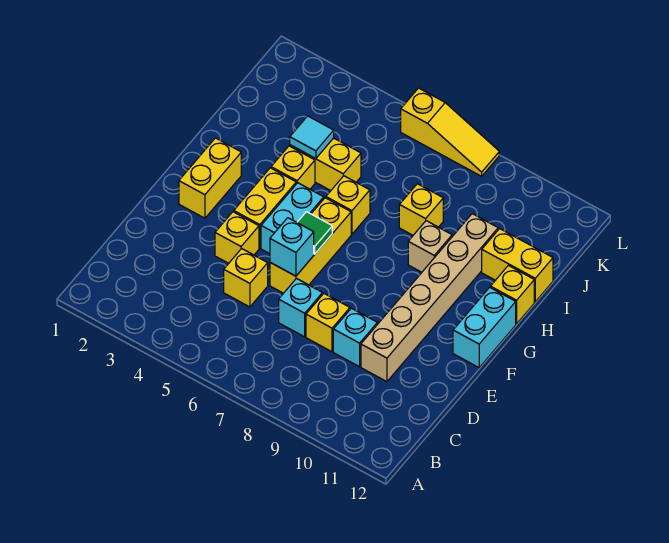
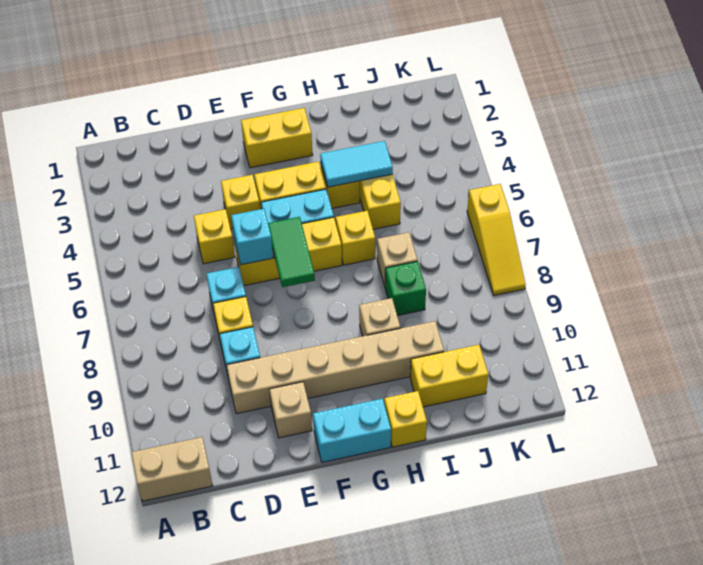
none -> tan 1x2 brick [131,437,213,501]
none -> tan 1x1 brick [270,382,312,438]
green 1x1 tile [297,212,332,254] -> green 1x2 tile [268,217,315,287]
cyan 1x1 tile [290,116,334,159] -> cyan 1x2 tile [320,141,393,187]
none -> tan 1x1 brick [377,232,417,286]
yellow 1x1 brick [399,184,443,235] -> green 1x1 brick [385,261,426,316]
yellow 1x2 brick [482,229,553,302] -> yellow 1x2 brick turned to [410,345,488,407]

